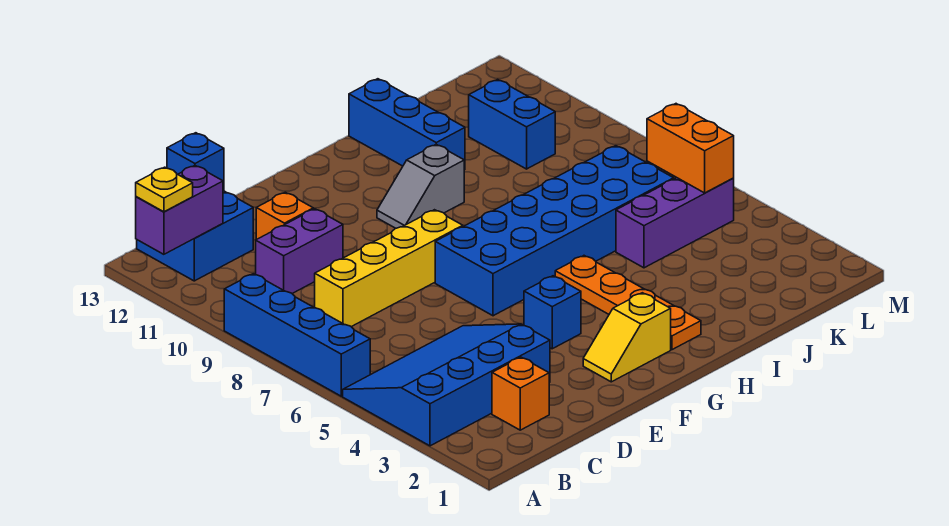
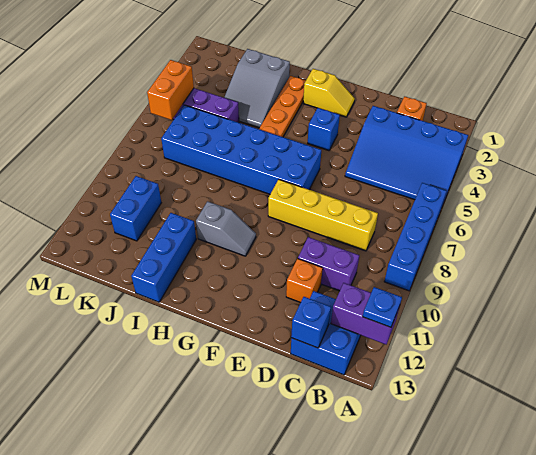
yellow 1x1 plate [136,167,193,212] -> blue 1x1 plate [363,287,402,327]
none -> grey 2x3 slope [224,49,290,128]

